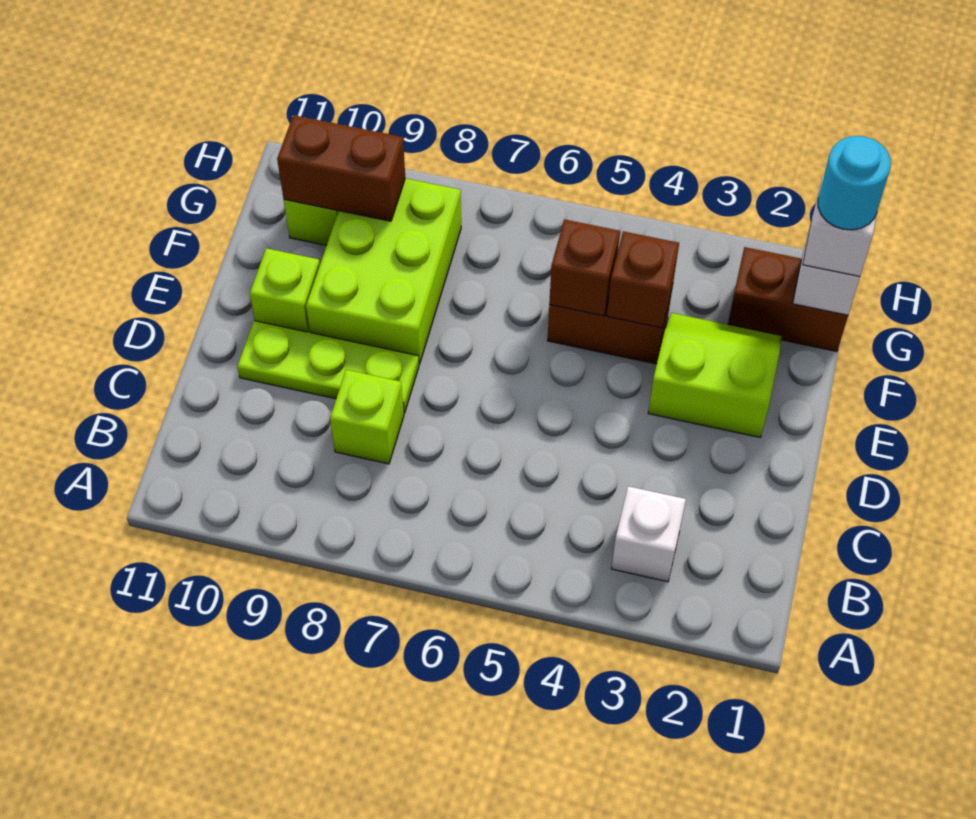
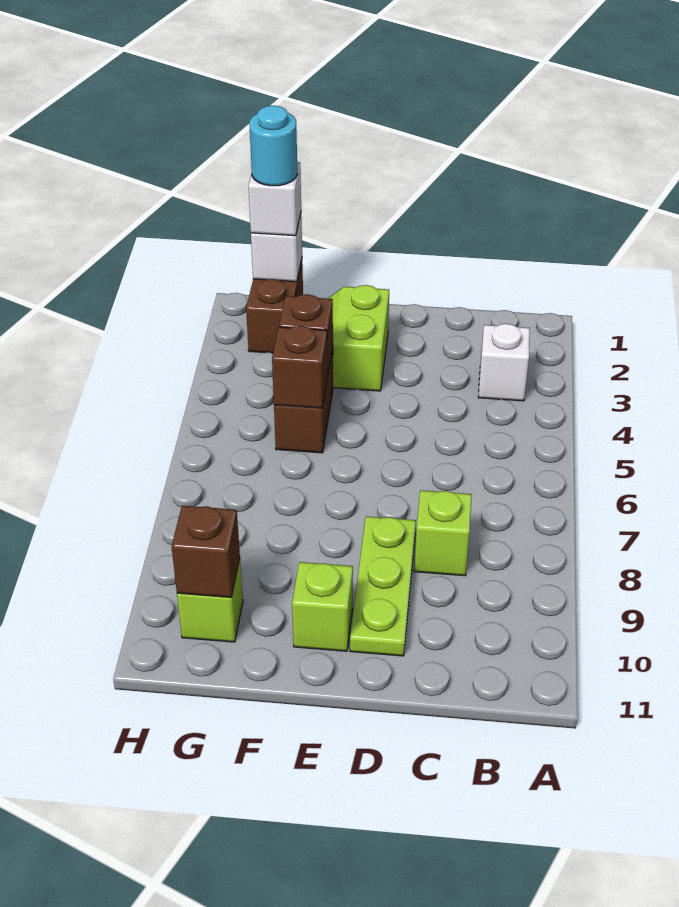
lime 2x3 brick [306,178,461,364] -> none
brown 1x2 brick [277,115,405,221] -> brown 1x1 brick [172,506,240,598]

